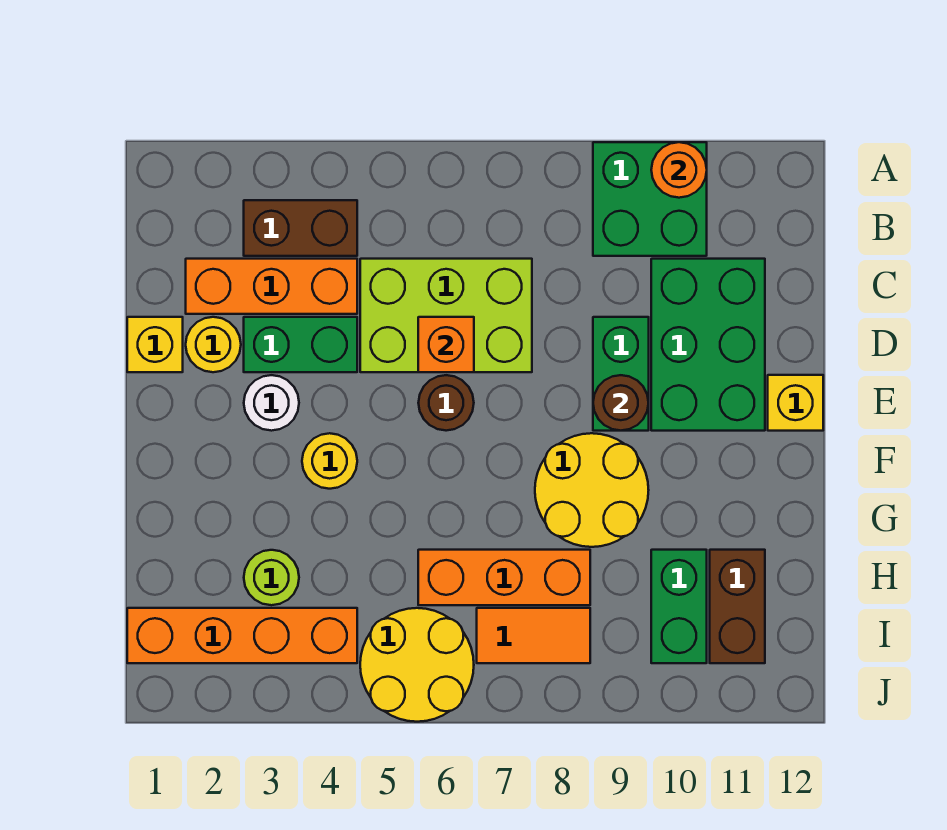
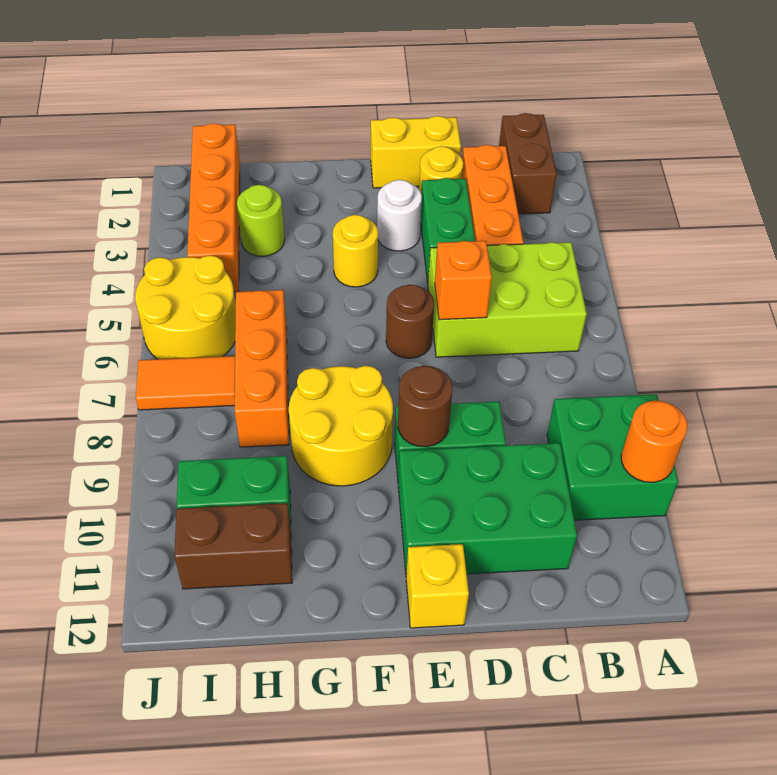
brown 1x2 brick [244,200,357,256] -> brown 1x2 brick moved to [499,113,557,214]
lime 2x3 brick [360,259,532,372] -> lime 2x3 brick turned to [428,242,587,357]
yellow 1x1 brick [127,317,183,372] -> yellow 1x2 brick [371,116,461,188]
orange 1x2 tile [477,608,590,663] -> orange 1x2 tile turned to [136,356,235,410]

